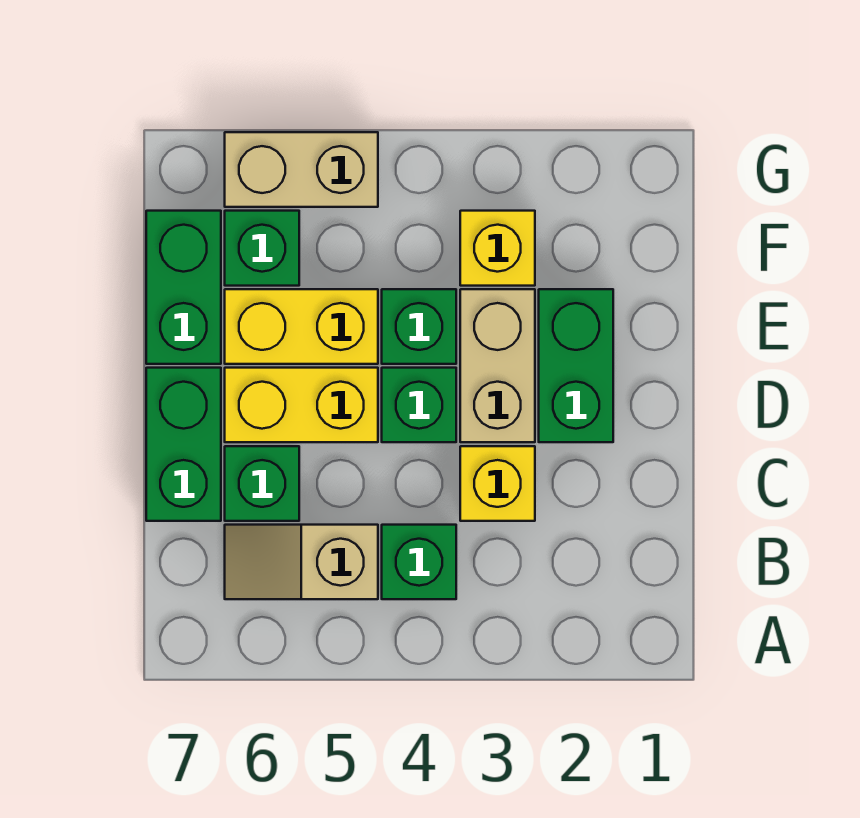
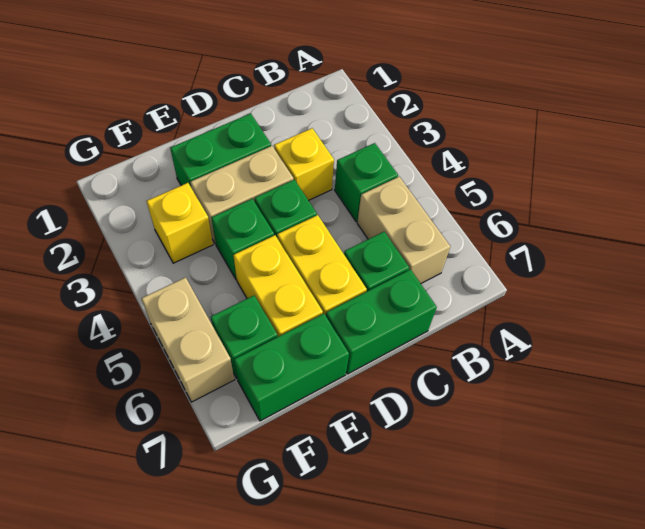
tan 1x2 slope [225,525,378,599] -> tan 1x2 brick [357,177,450,283]

